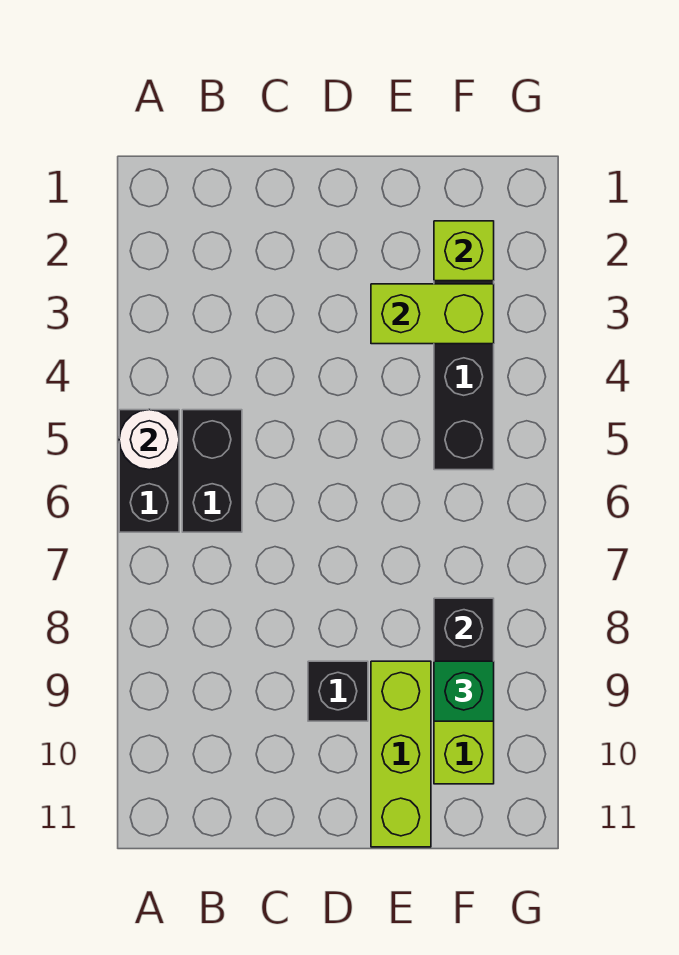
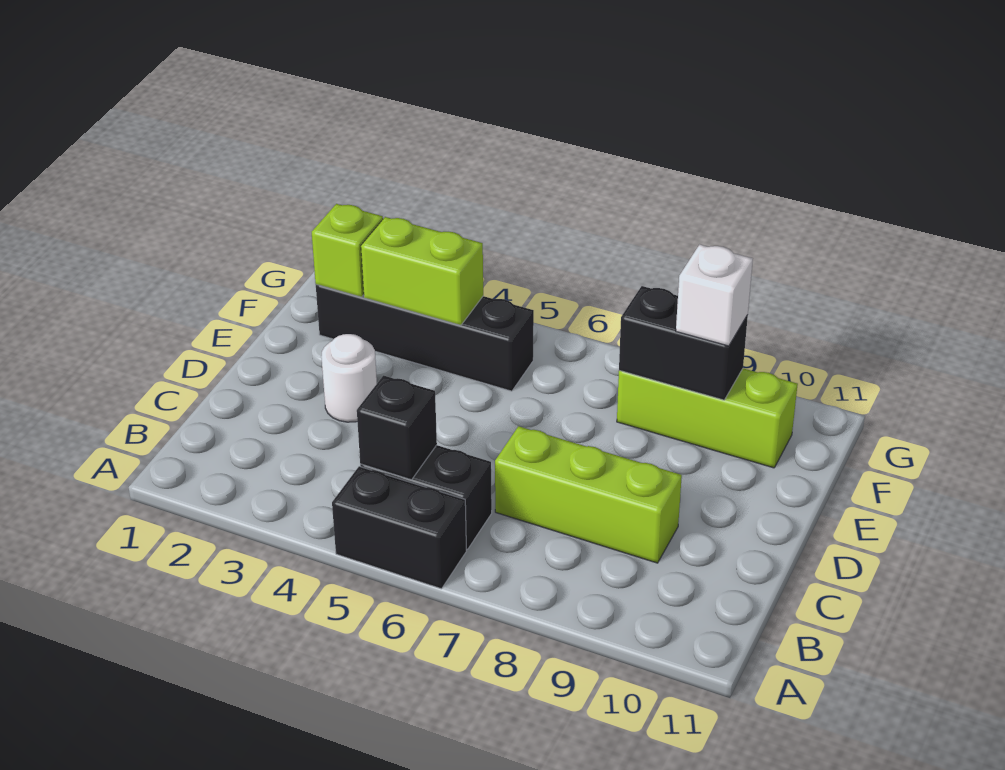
white 1x1 round brick [119,410,179,470] -> white 1x1 round brick moved to [321,334,377,422]
black 1x1 brick [308,661,368,721] -> black 1x1 brick moved to [357,376,437,480]
lime 1x2 brick [371,284,494,344] -> lime 1x2 brick turned to [361,217,483,325]
lime 1x3 brick [371,661,431,847] -> lime 1x3 brick moved to [495,426,682,563]
green 1x1 brick [434,661,494,721] -> white 1x1 brick [676,244,753,346]

